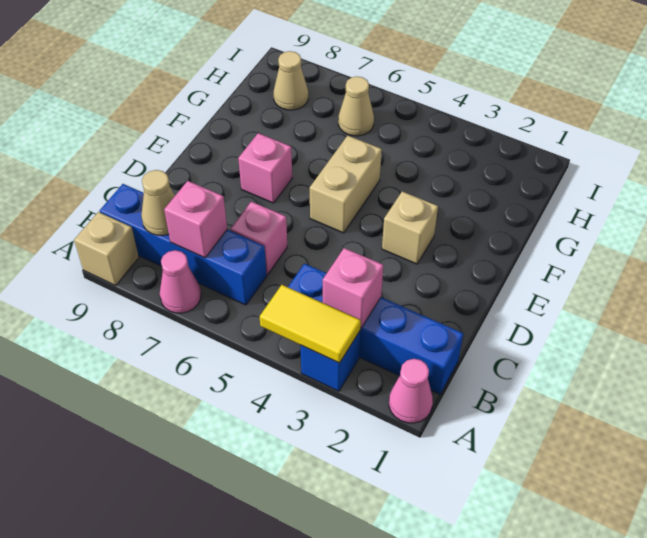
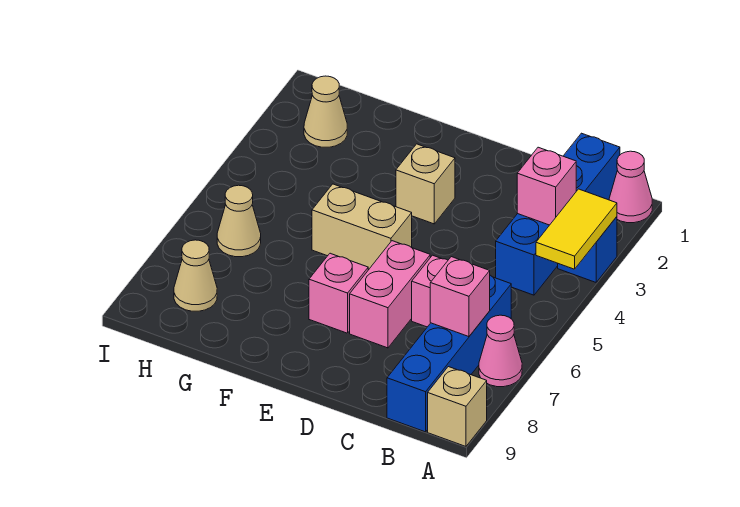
tan 1x1 cone [141,170,175,235] -> tan 1x1 cone moved to [304,76,347,147]
none -> pink 1x2 brick [350,241,430,348]

